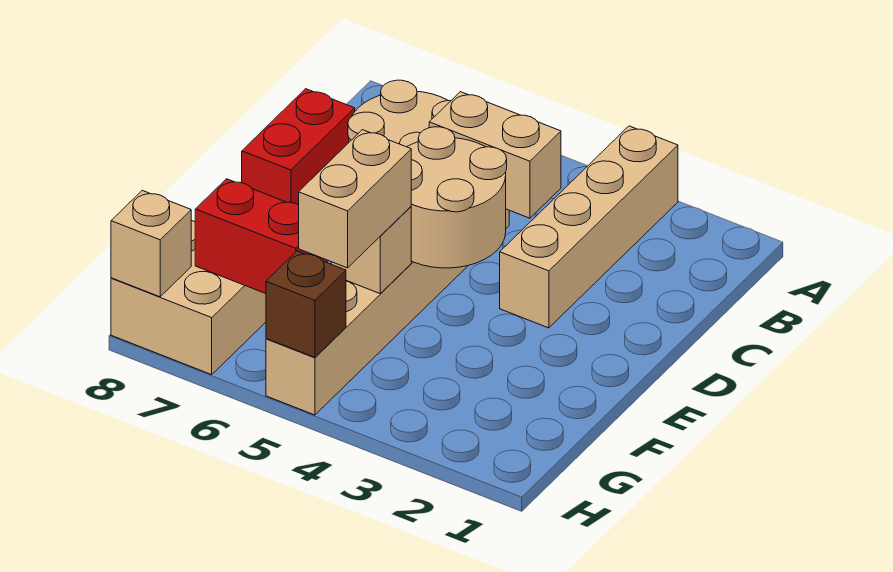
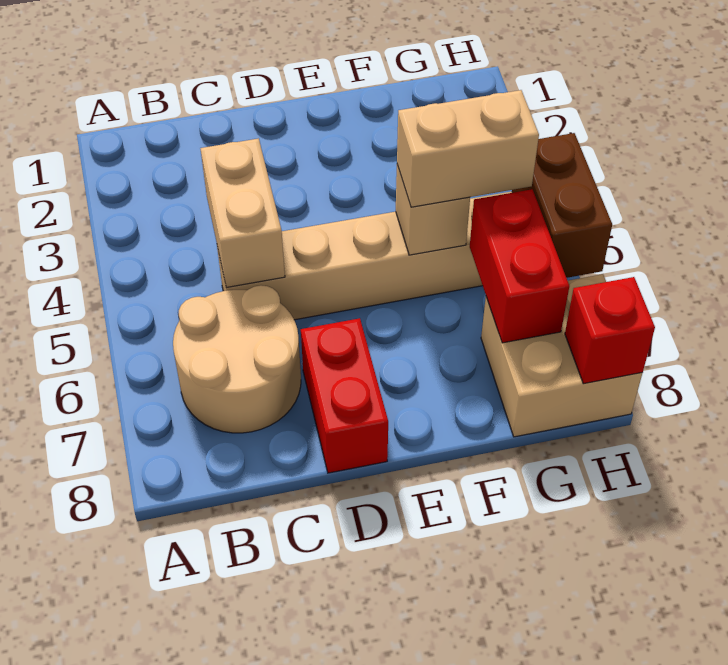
tan 1x4 brick [500,126,678,328] -> none
red 1x2 brick [242,89,355,205] -> red 1x2 brick turned to [301,318,388,473]
tan 2x2 round brick [407,127,507,268] -> none
brown 1x1 brick [266,251,346,357] -> brown 1x2 brick [512,133,612,278]
tan 1x1 brick [111,191,191,297] -> red 1x1 brick [565,277,655,384]

